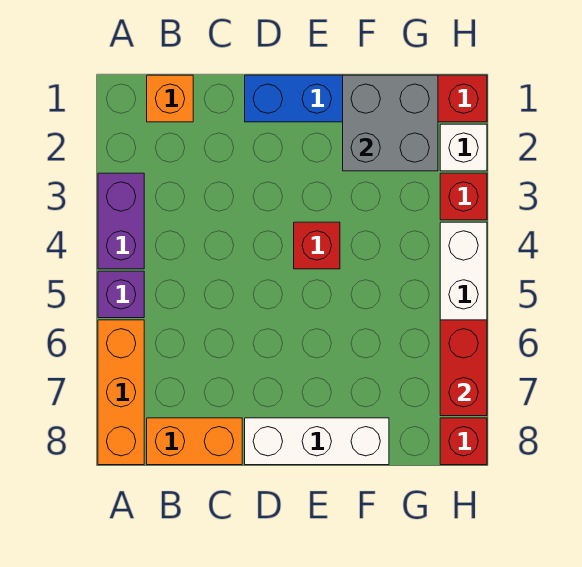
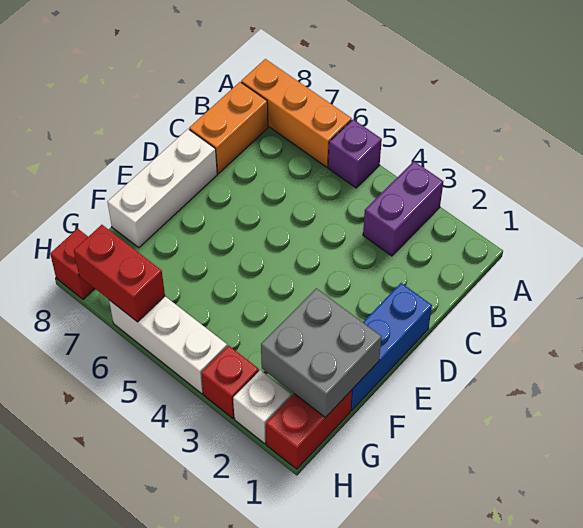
purple 1x2 brick [98,173,144,269] -> purple 1x2 brick turned to [363,161,443,256]
orange 1x1 brick [147,75,193,122] -> none
red 1x1 brick [294,222,340,269] -> none

